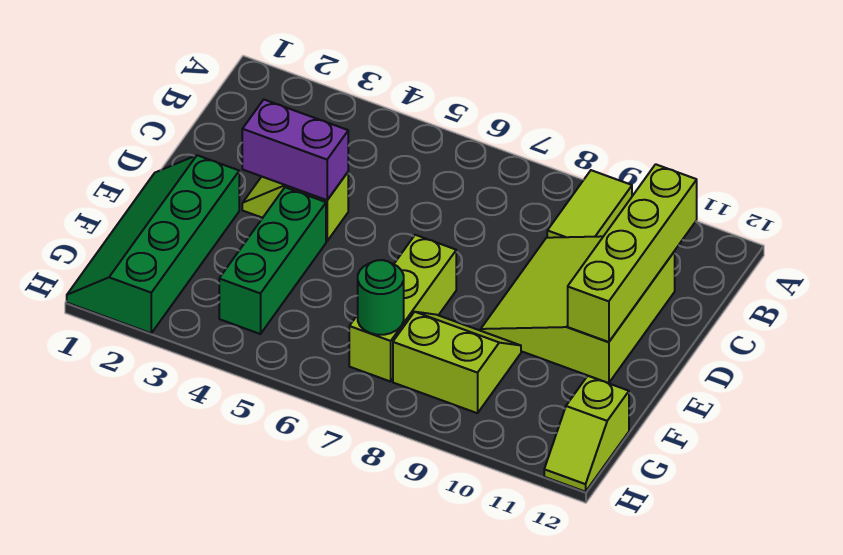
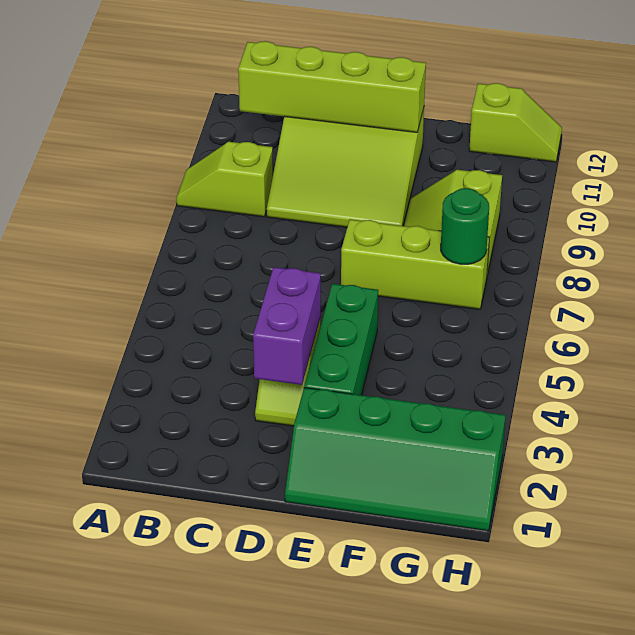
lime 1x2 tile [547,170,632,238] -> lime 1x2 slope [176,142,273,217]
green 1x3 brick [219,187,326,334] -> green 1x3 brick turned to [304,284,378,395]

